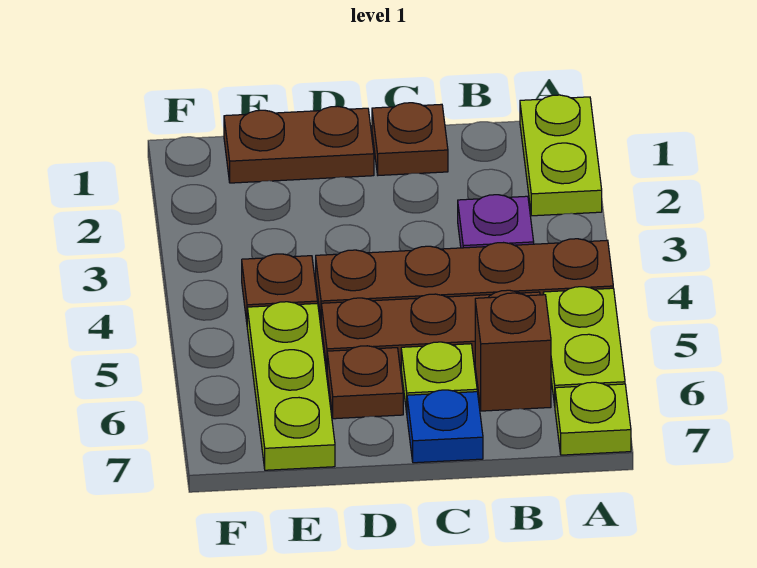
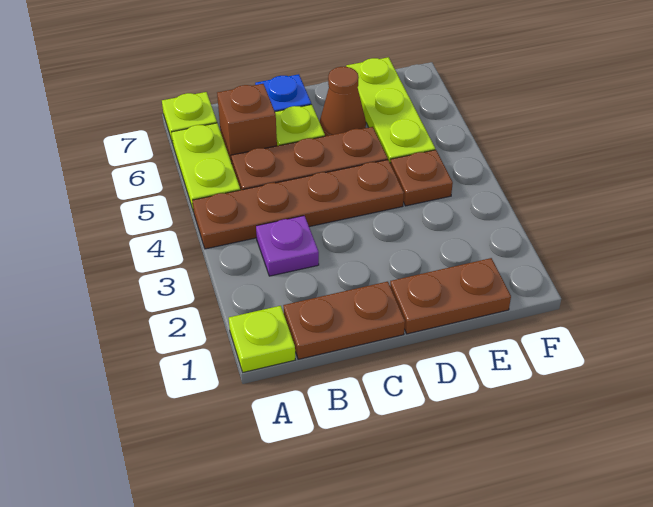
lime 1x2 plate [520,95,602,216] -> lime 1x1 plate [229,306,295,372]
brown 1x1 plate [372,103,448,175] -> brown 1x2 plate [283,282,405,359]
brown 1x1 plate [327,346,403,419] -> brown 1x1 cone [320,67,366,136]

